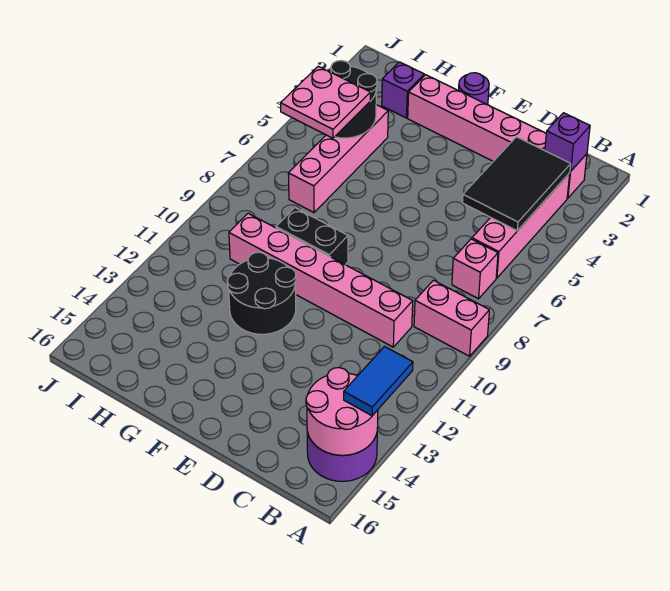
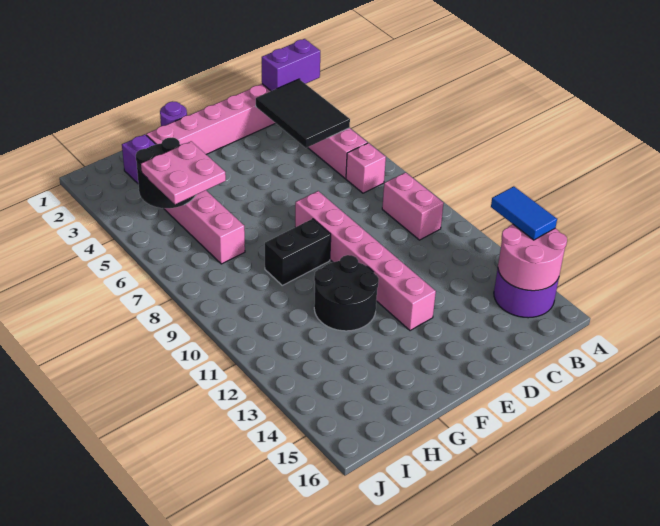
pink 1x2 brick [414,280,489,356] -> pink 1x2 brick turned to [382,173,444,240]
purple 1x1 brick [545,113,590,171] -> purple 1x2 brick [262,39,320,91]
pink 1x6 brick [229,213,413,347] -> pink 1x6 brick turned to [295,191,436,331]

